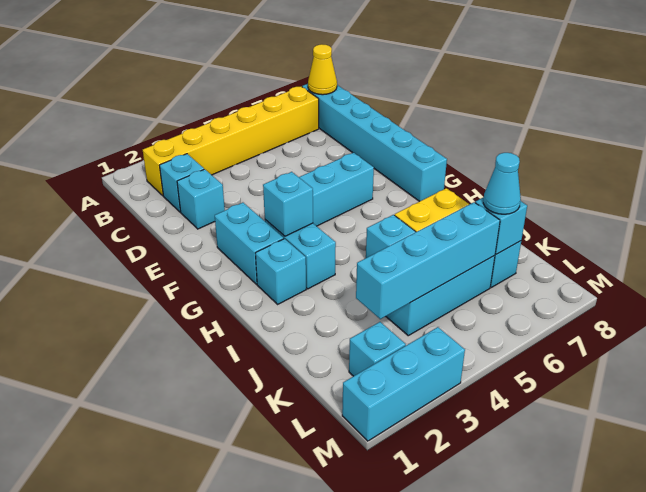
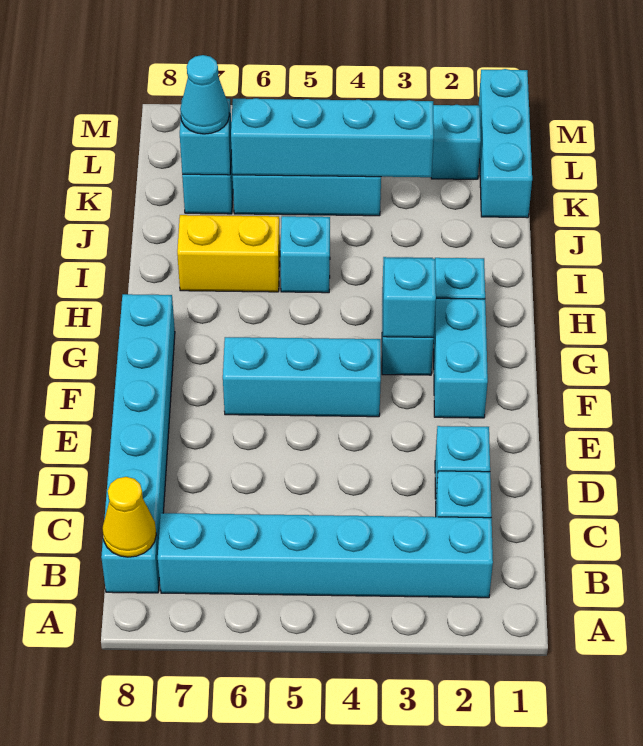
yellow 1x6 brick [143,86,319,196] -> cyan 1x6 brick [158,513,493,598]
cyan 1x3 brick [342,327,465,441] -> cyan 1x3 brick turned to [479,69,532,218]

